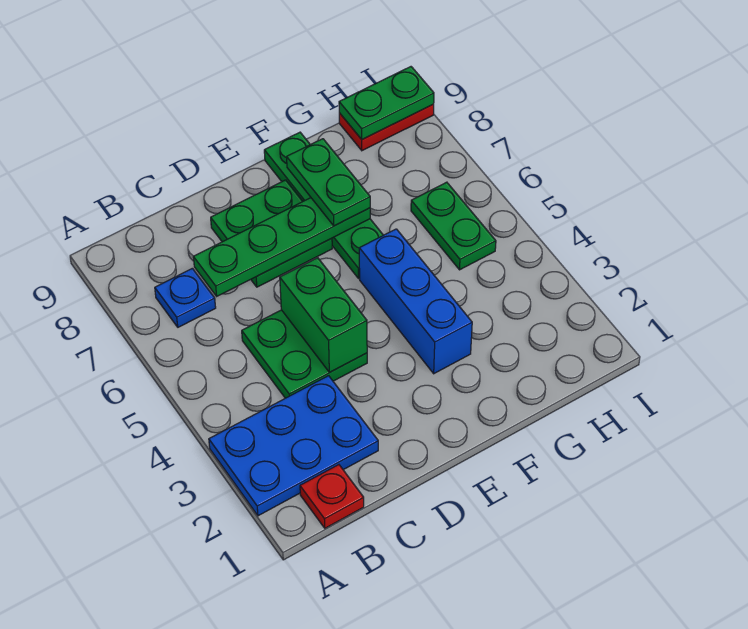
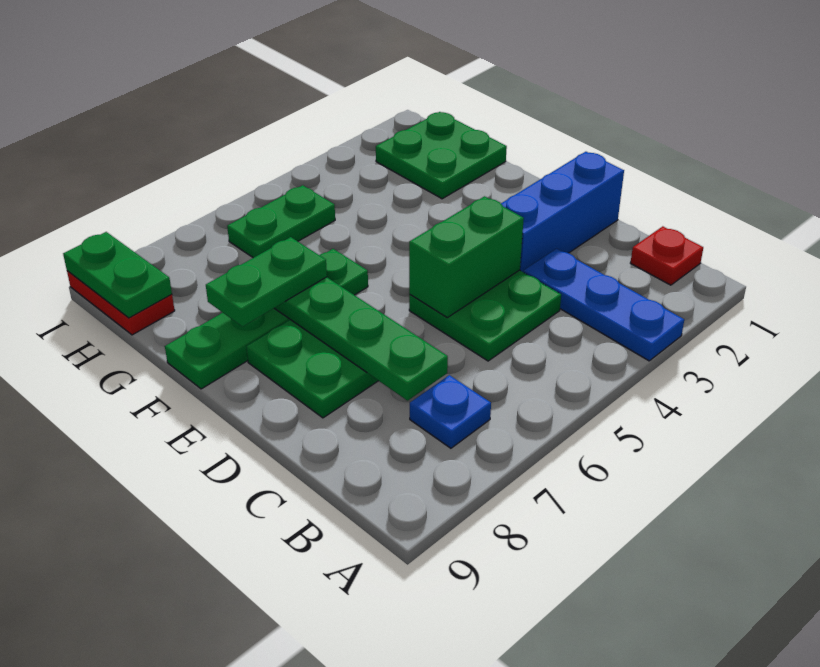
blue 2x3 plate [209,376,378,516] -> blue 1x3 plate [523,249,684,361]
blue 1x3 brick [359,229,472,374] -> blue 1x3 brick moved to [501,152,624,272]
none -> green 2x2 plate [376,112,507,199]

